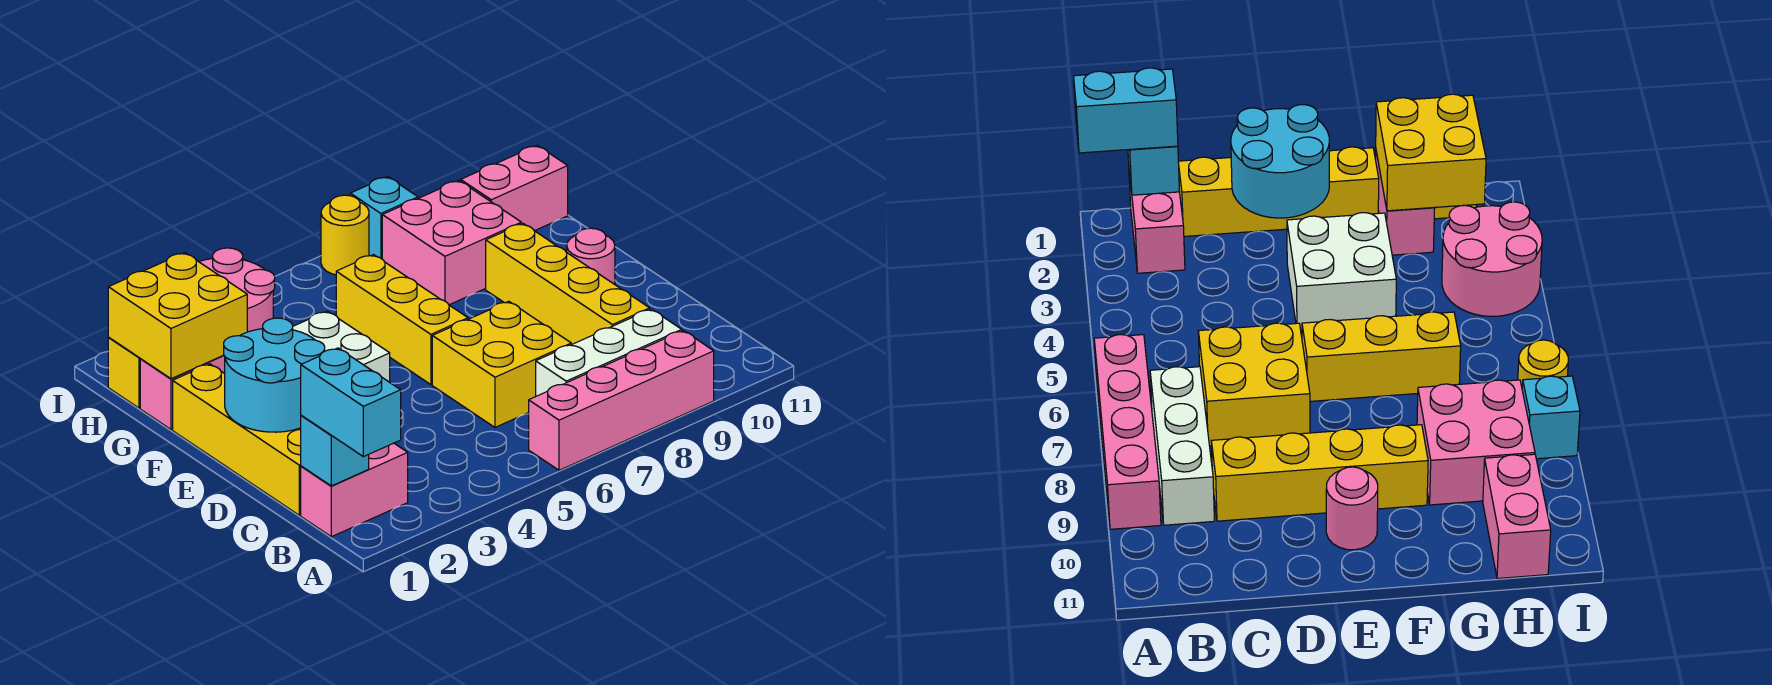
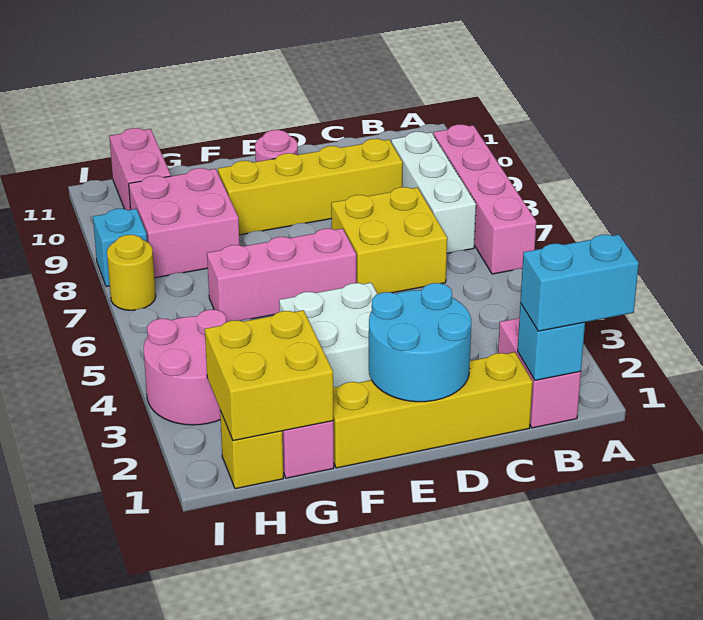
yellow 1x3 brick [336,255,468,385] -> pink 1x3 brick [207,229,356,322]

